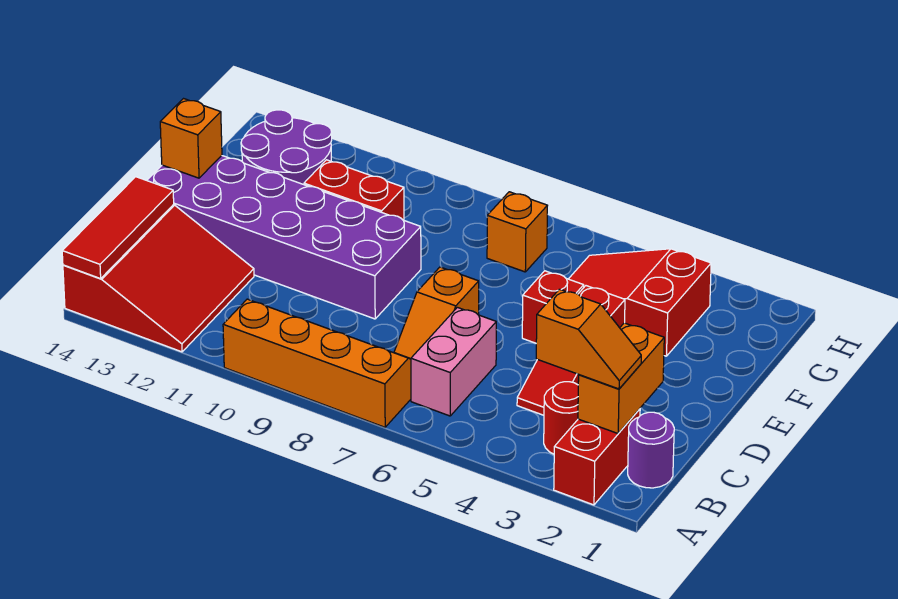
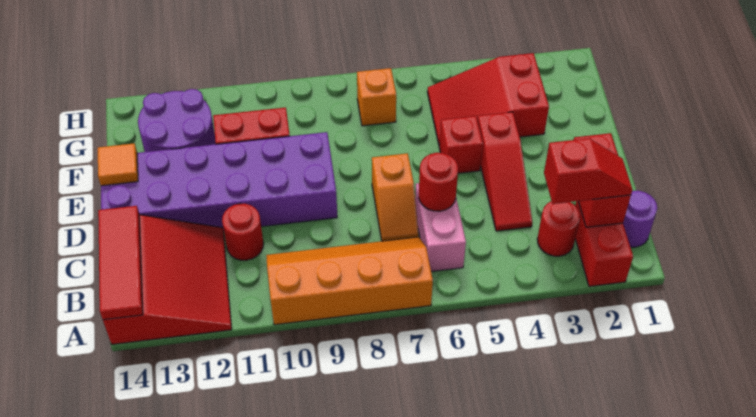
orange 1x2 brick [578,323,664,433] -> red 1x2 brick [574,133,631,227]
orange 1x2 slope [536,289,641,389] -> red 1x2 slope [544,138,632,204]
none -> red 1x1 round brick [419,153,458,211]
none -> red 1x1 round brick [222,204,263,260]
orange 1x1 brick [160,99,222,178] -> orange 1x1 tile [98,143,138,186]

